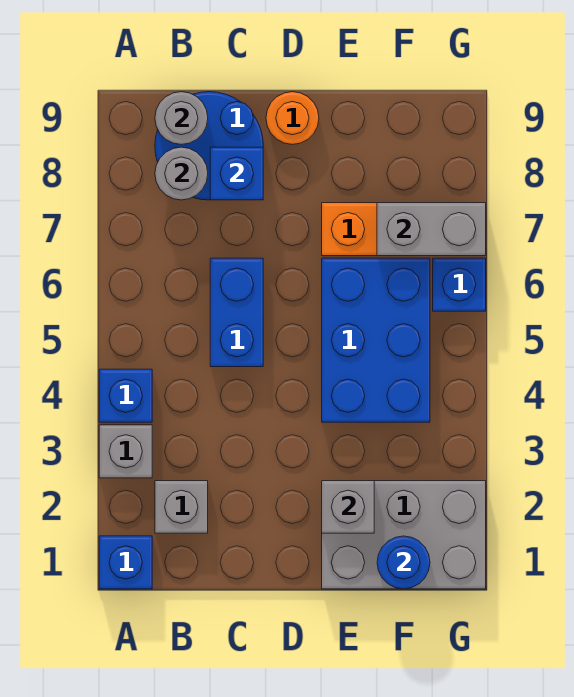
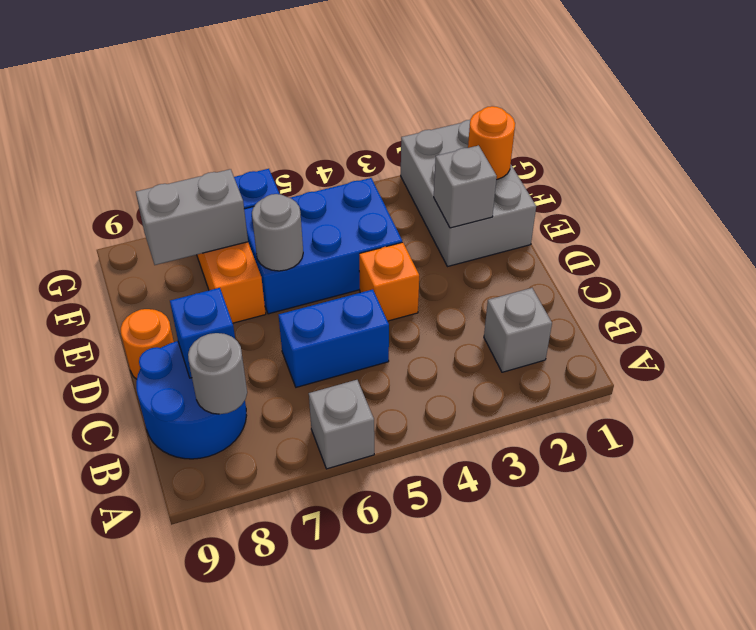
blue 1x1 brick [99,536,152,589] -> none
grey 1x1 brick [99,425,152,478] -> grey 1x1 brick moved to [309,380,374,469]
blue 1x1 brick [99,369,152,422] -> none
grey 1x1 round brick [155,92,208,145] -> grey 1x1 round brick moved to [252,194,303,271]
none -> orange 1x1 brick [359,242,419,321]
blue 1x1 round brick [377,536,430,589] -> orange 1x1 round brick [468,106,515,180]
grey 1x2 brick [377,203,486,256] -> grey 1x2 brick turned to [136,169,248,265]

